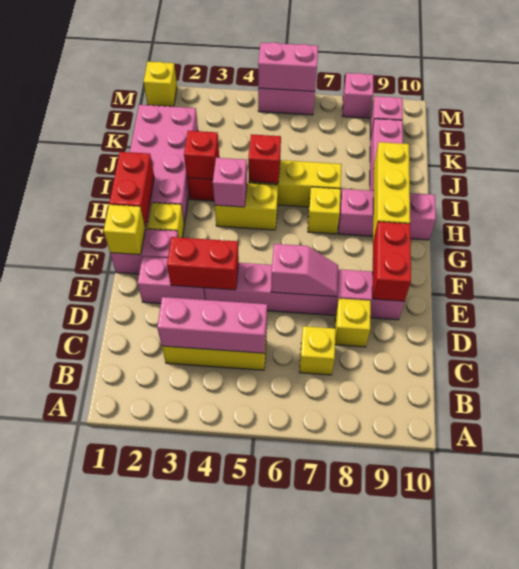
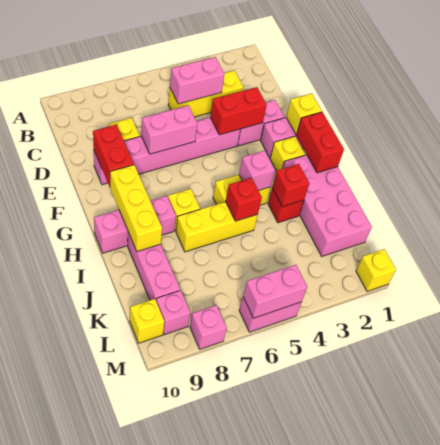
pink 1x3 brick [157,297,267,353] -> pink 1x2 brick [170,57,224,104]
yellow 1x1 brick [300,326,336,375] -> yellow 1x1 brick moved to [130,299,164,343]
pink 1x2 slope [271,244,338,297] -> pink 1x2 brick [141,106,197,154]

